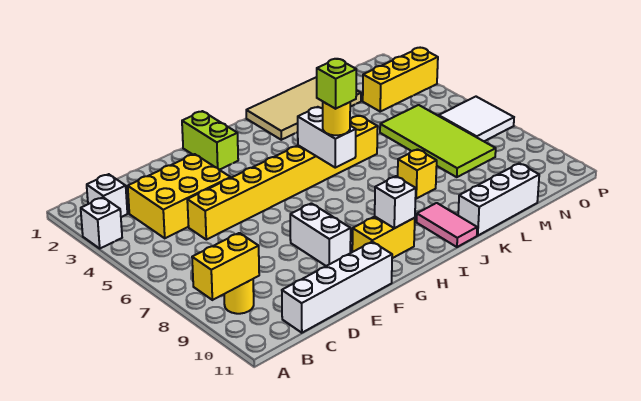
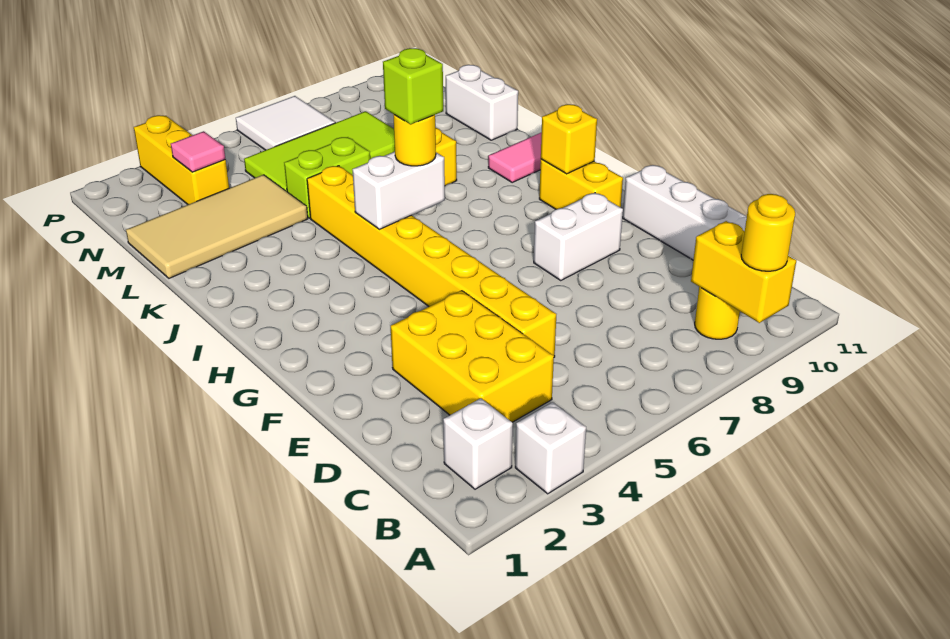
none -> yellow 1x1 round brick [741,194,795,271]
lime 1x2 brick [182,111,238,170] -> lime 1x2 brick moved to [284,137,370,218]
white 1x1 brick [375,176,416,228] -> yellow 1x1 brick [541,104,597,174]
tan 2x4 tile [246,77,361,140] -> tan 2x4 tile turned to [126,175,308,278]
white 1x3 brick [458,163,539,235] -> white 1x2 brick [446,65,518,140]
none -> pink 1x1 tile [171,131,225,172]

